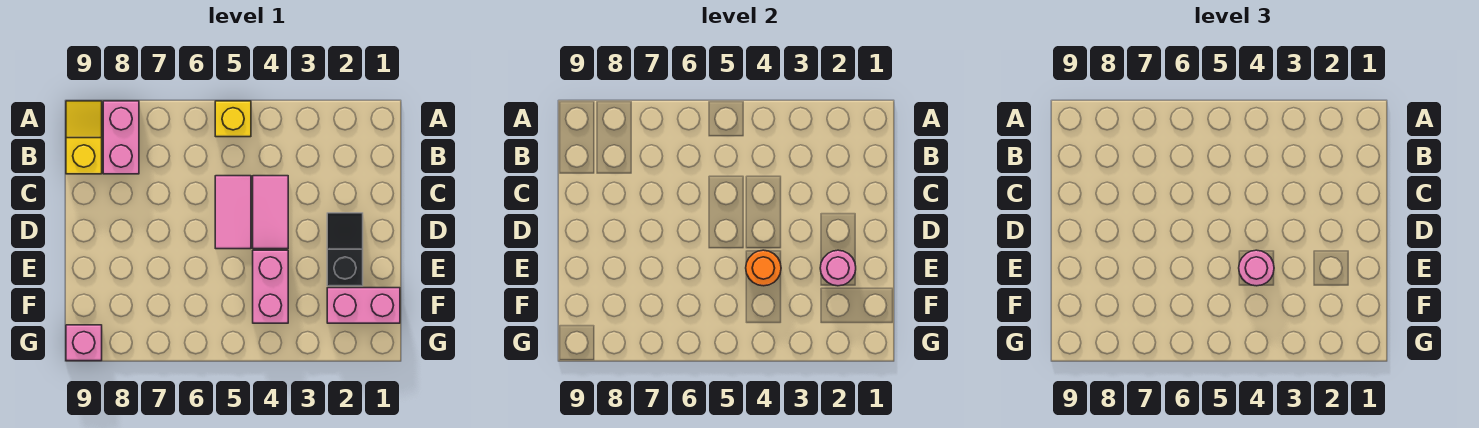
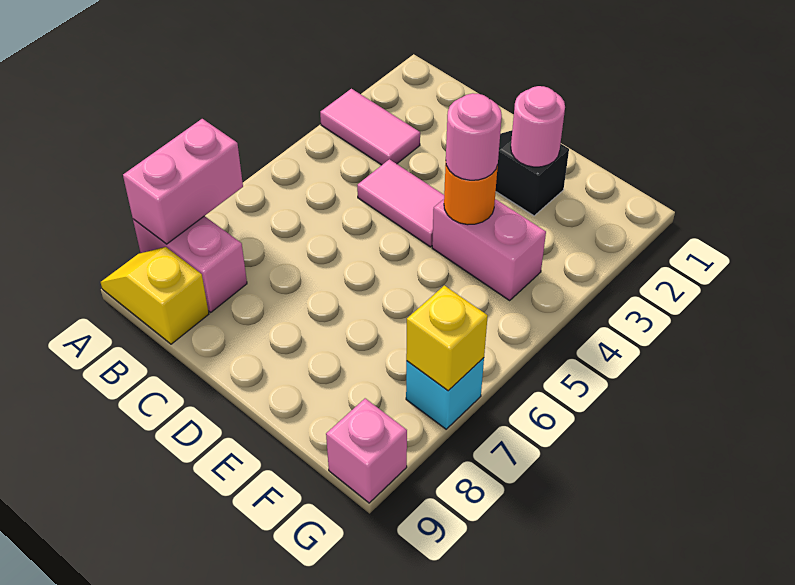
yellow 1x1 brick [215,101,251,137] -> yellow 1x1 brick moved to [406,286,488,391]
pink 1x2 tile [215,176,251,249] -> pink 1x2 tile moved to [320,89,420,165]
pink 1x2 brick [327,288,400,323] -> pink 1x2 brick moved to [123,119,243,244]
none -> cyan 1x1 brick [406,358,484,429]

